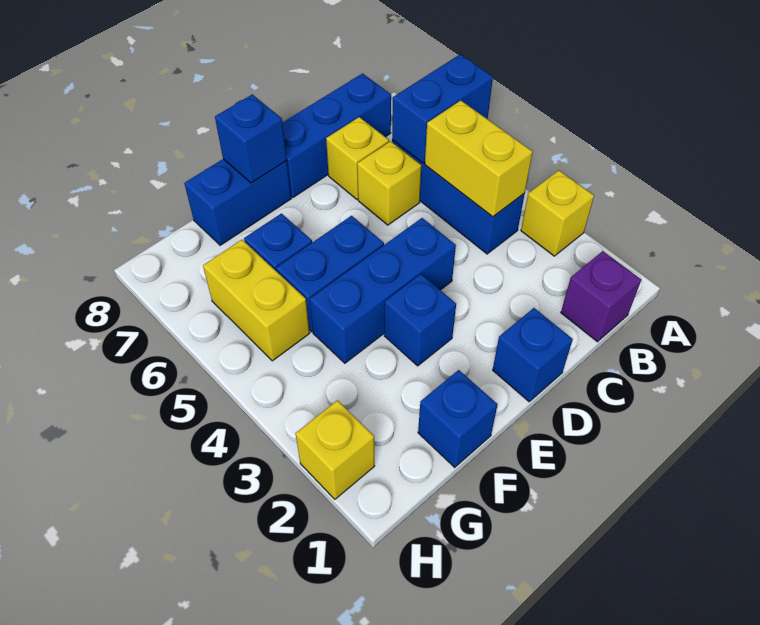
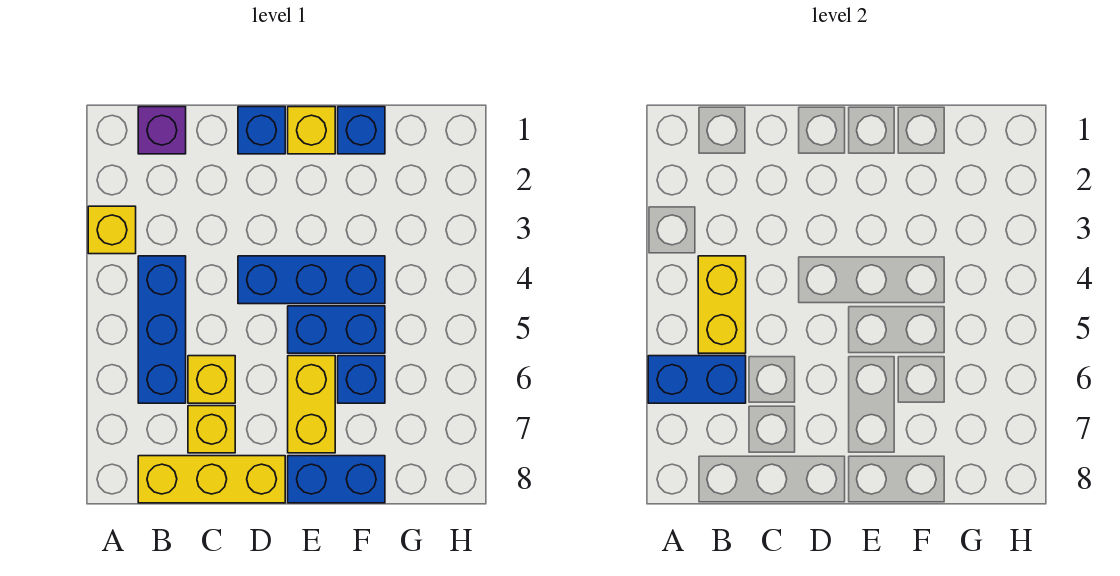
blue 1x3 brick [282,73,391,197] -> yellow 1x3 brick [138,456,285,503]
blue 1x1 brick [384,274,456,366] -> none
blue 1x1 brick [215,94,287,183] -> none
yellow 1x2 brick [203,240,310,361] -> yellow 1x2 brick moved to [288,356,335,453]
yellow 1x1 brick [296,400,375,499] -> yellow 1x1 brick moved to [288,107,335,154]

